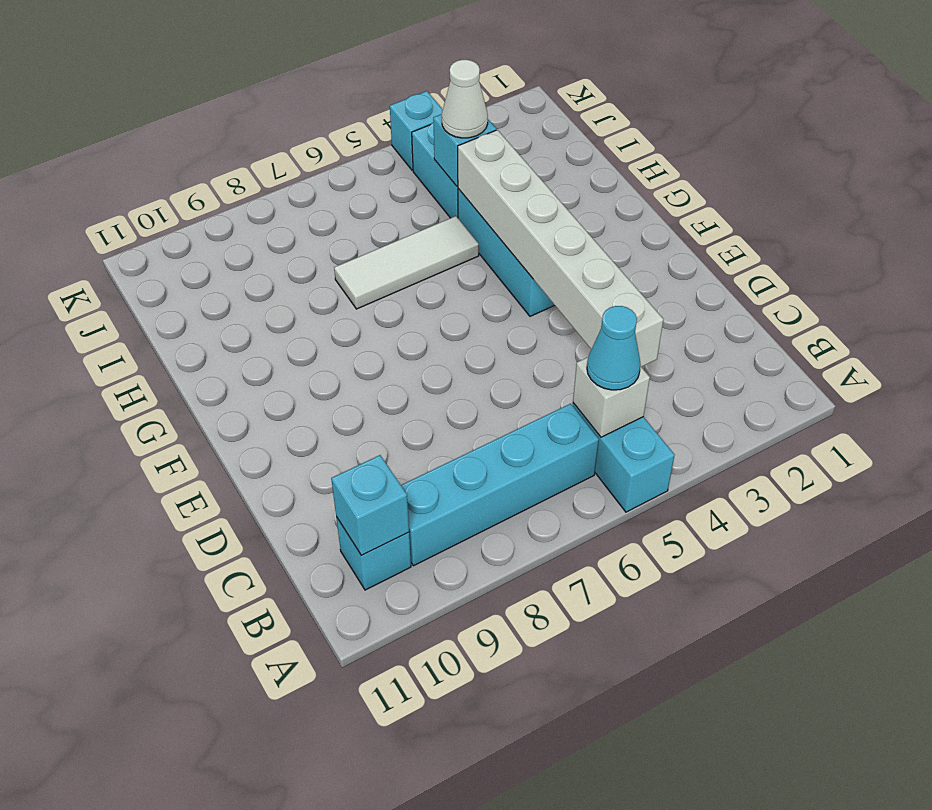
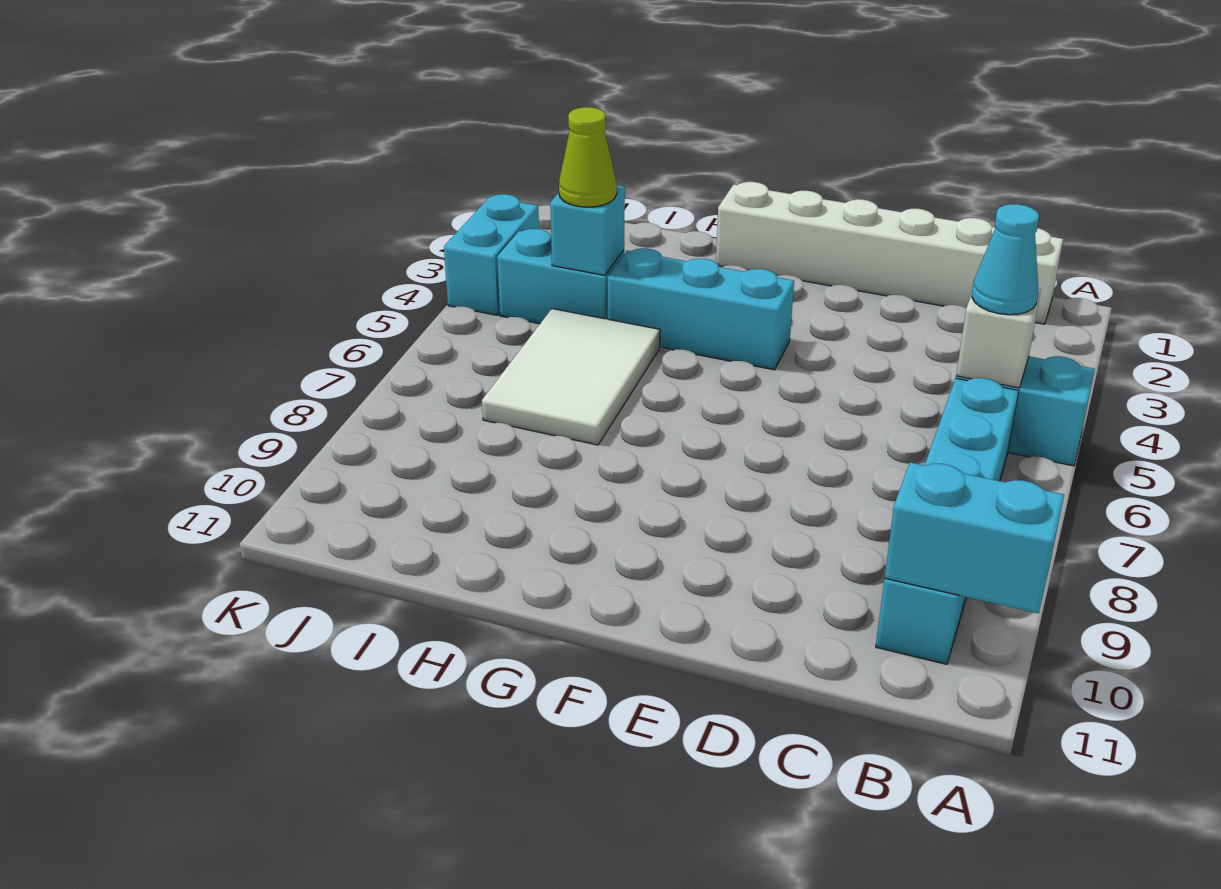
cyan 1x1 brick [331,455,409,555] -> cyan 1x2 brick [885,462,1064,614]
white 1x6 brick [458,130,663,367] -> white 1x6 brick moved to [716,182,1063,324]
white 1x3 tile [334,216,479,309] -> white 2x3 tile [482,309,660,445]
white 1x1 cone [442,60,488,138] -> lime 1x1 cone [559,107,617,207]
cyan 1x1 brick [390,91,443,170] -> cyan 1x2 brick [444,194,539,315]

